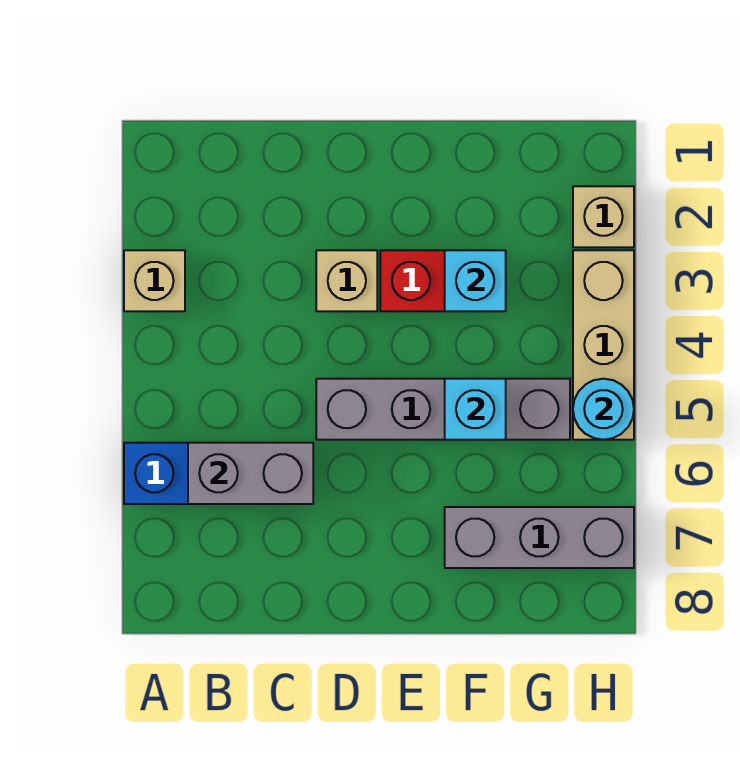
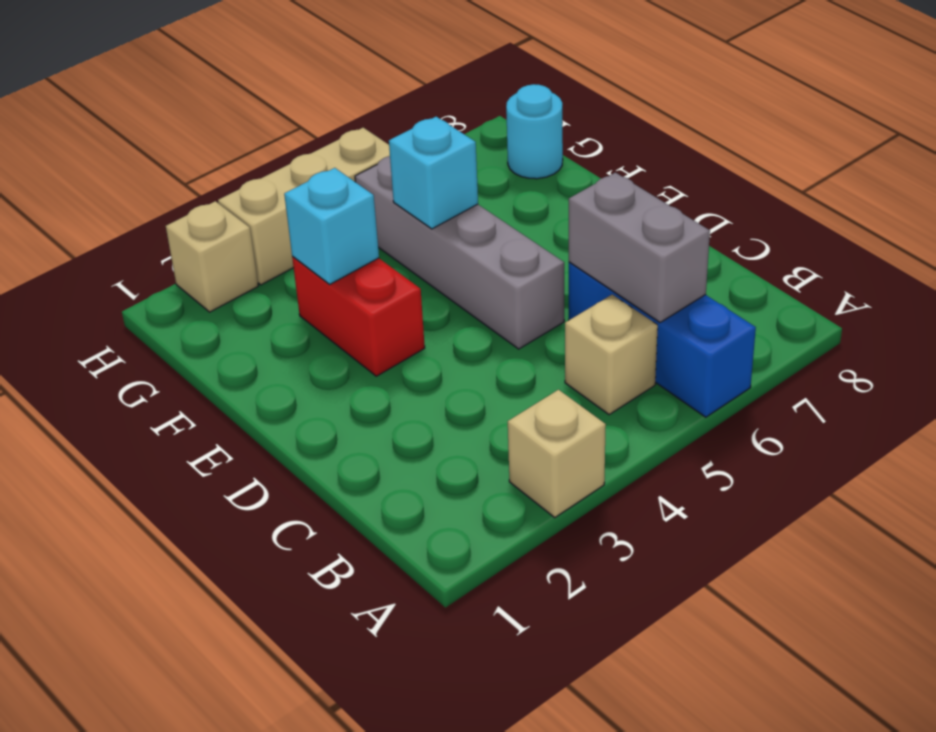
tan 1x1 brick [316,250,377,311] -> tan 1x1 brick moved to [565,295,658,415]
grey 1x3 brick [445,507,634,568] -> none
cyan 1x1 round brick [573,379,634,440] -> cyan 1x1 round brick moved to [506,84,563,179]

